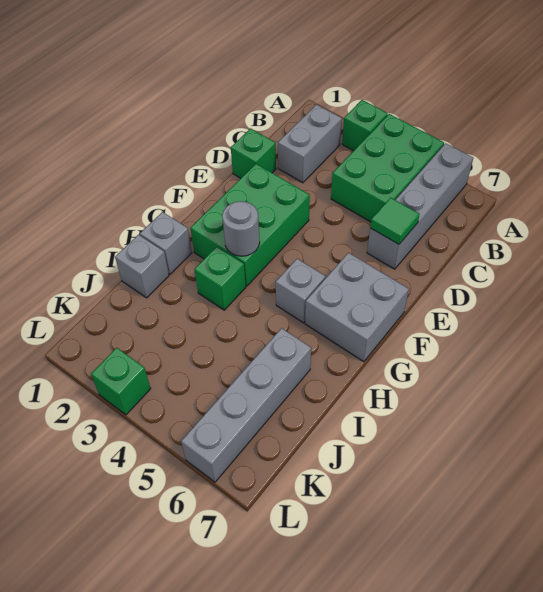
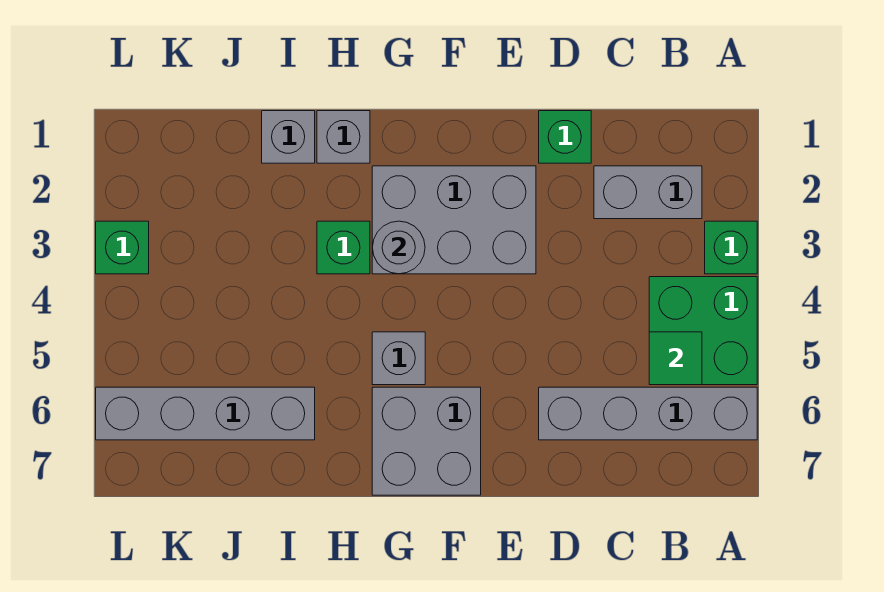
green 2x3 brick [331,114,444,222] -> green 2x2 brick [649,277,757,385]
green 1x1 tile [370,198,420,244] -> green 1x1 tile moved to [649,332,702,385]
green 2x3 brick [190,164,310,286] -> grey 2x3 brick [372,166,536,274]

